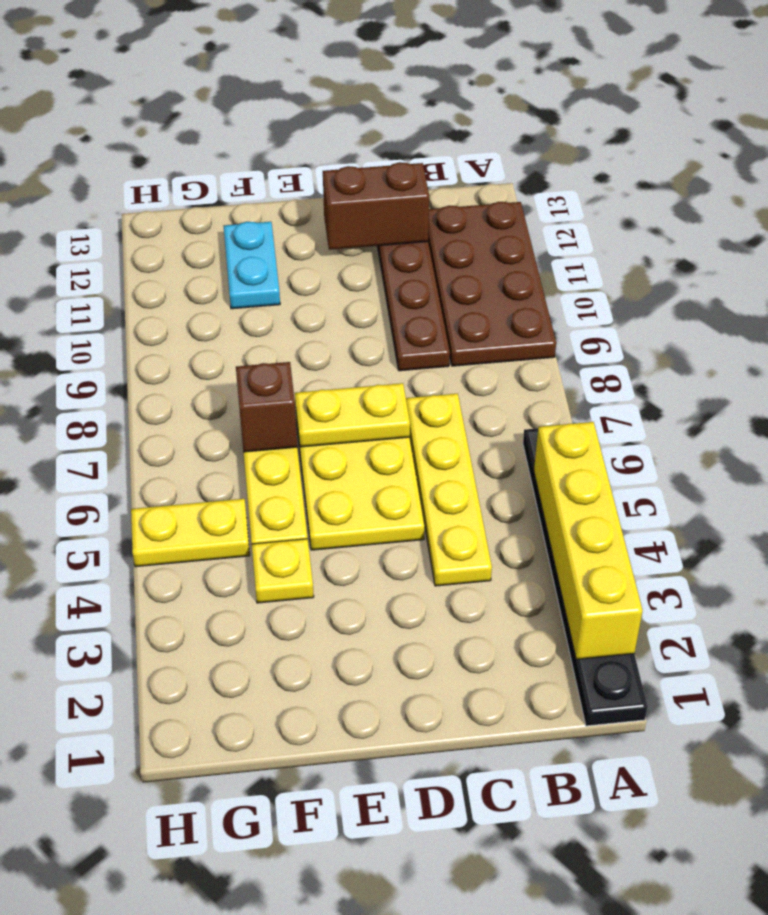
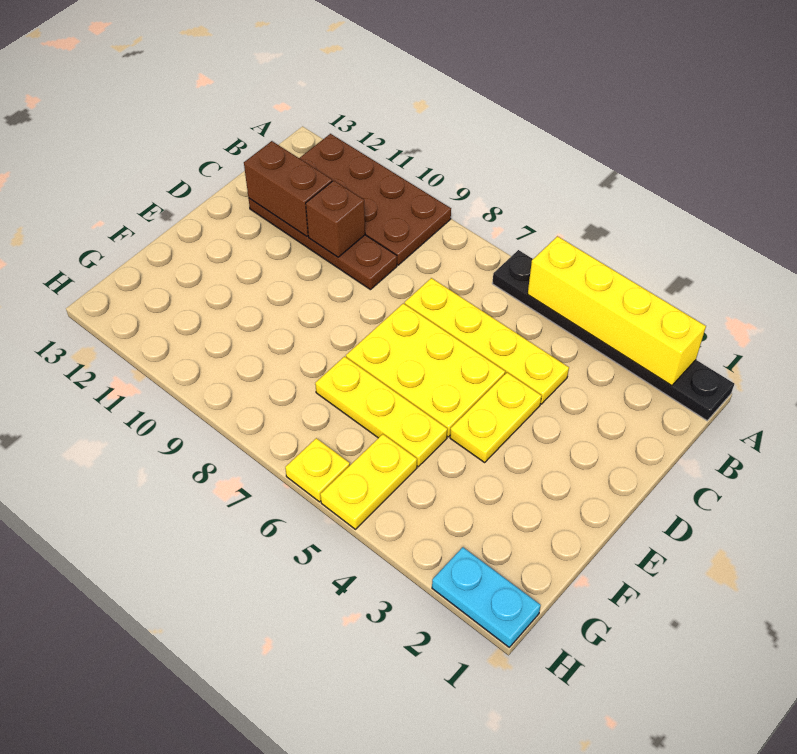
brown 1x2 brick [323,162,429,250] -> brown 1x2 brick turned to [244,141,332,236]
yellow 1x2 plate [295,383,410,447] -> yellow 1x2 plate moved to [450,373,542,462]
yellow 1x1 plate [252,539,314,603] -> yellow 1x1 plate moved to [285,438,350,502]
brown 1x1 brick [236,362,297,452] -> brown 1x1 brick moved to [306,180,365,257]
cyan 1x2 plate [224,221,280,309] -> cyan 1x2 plate moved to [432,547,541,647]

